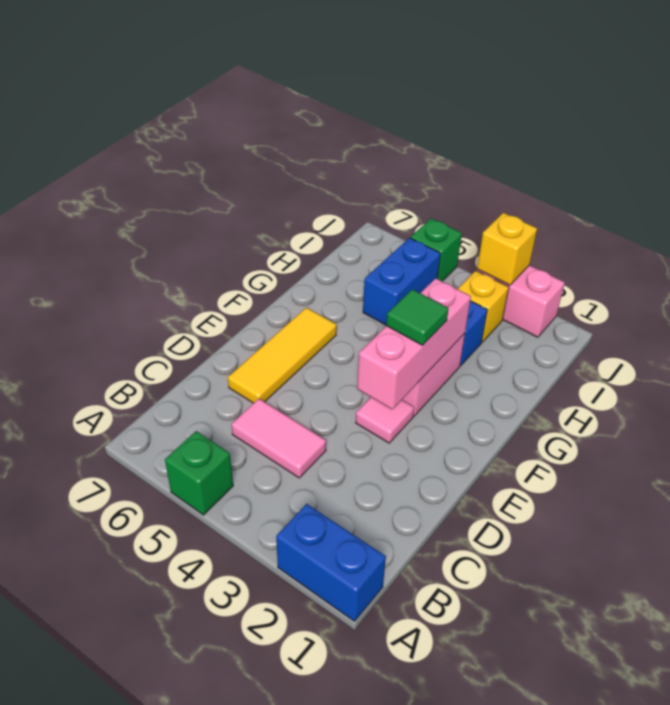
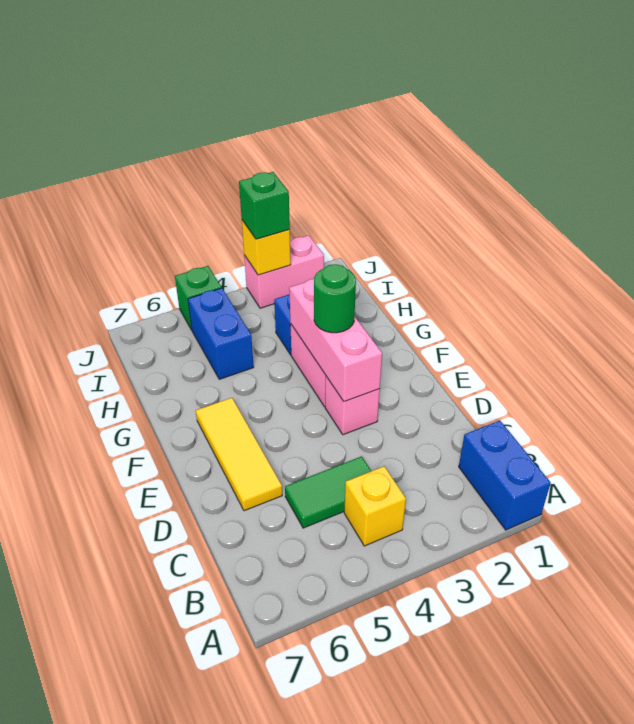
blue 1x2 brick [276,504,386,621] -> blue 1x2 brick turned to [459,420,551,530]
green 1x1 brick [165,431,233,515] -> green 1x1 brick moved to [239,172,290,239]
pink 1x2 tile [231,399,326,478] -> green 1x2 tile [285,456,371,528]
pink 1x1 tile [356,397,414,443] -> pink 1x1 brick [325,376,380,435]
green 1x1 tile [386,289,449,345] -> green 1x1 round brick [314,264,356,333]
yellow 1x1 brick [458,271,509,342] -> yellow 1x1 brick moved to [344,466,406,546]

